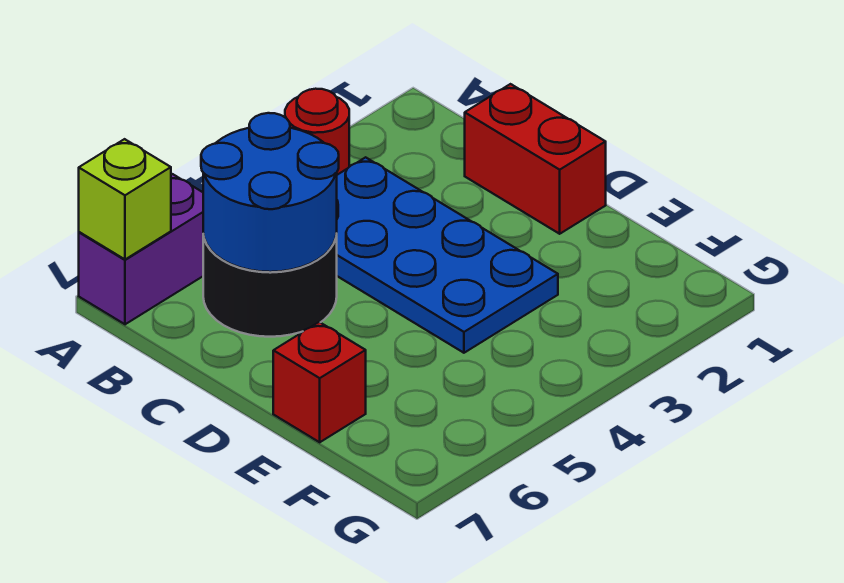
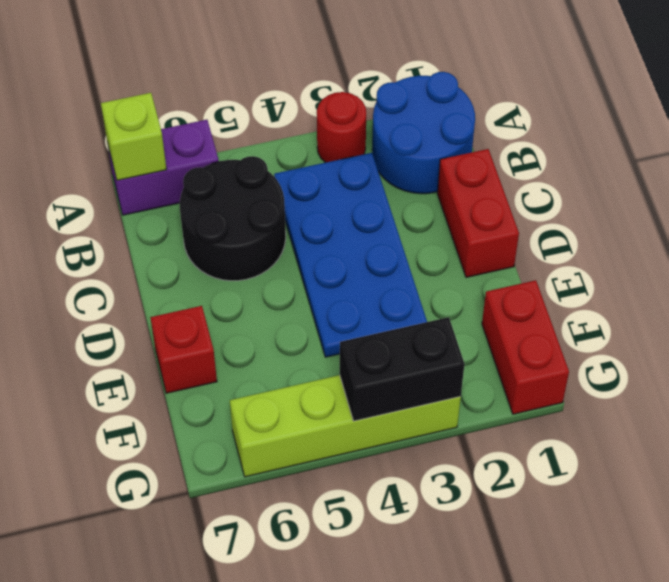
blue 2x2 round brick [201,113,339,272] -> blue 2x2 round brick moved to [372,72,475,194]
none -> red 1x2 brick [482,280,569,414]
none -> lime 1x4 brick [230,375,461,477]
none -> black 1x2 brick [340,317,464,421]

